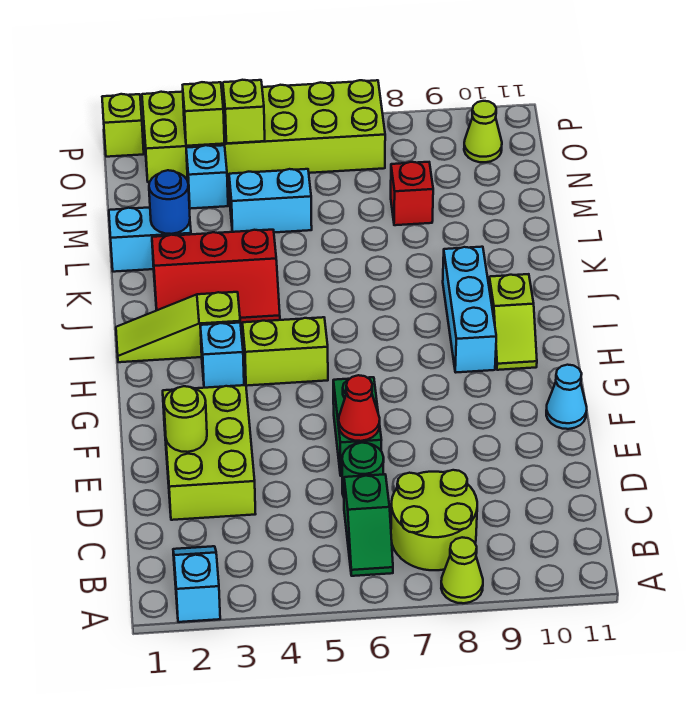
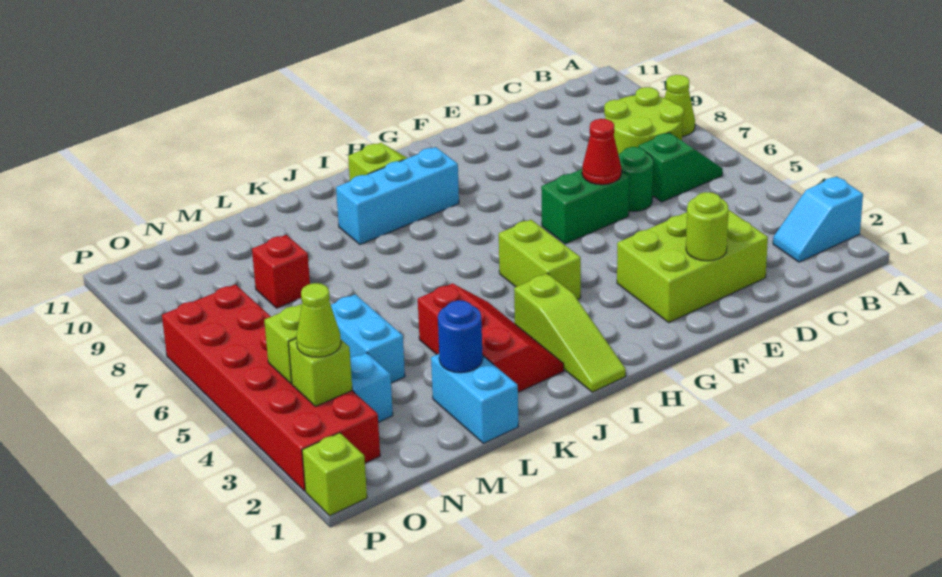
cyan 1x1 cone [546,365,587,429] -> none
cyan 1x1 brick [200,323,244,388] -> none
lime 2x6 brick [142,80,385,182] -> red 2x6 brick [162,284,380,491]
lime 1x1 cone [464,101,502,162] -> lime 1x1 cone moved to [296,283,341,357]

